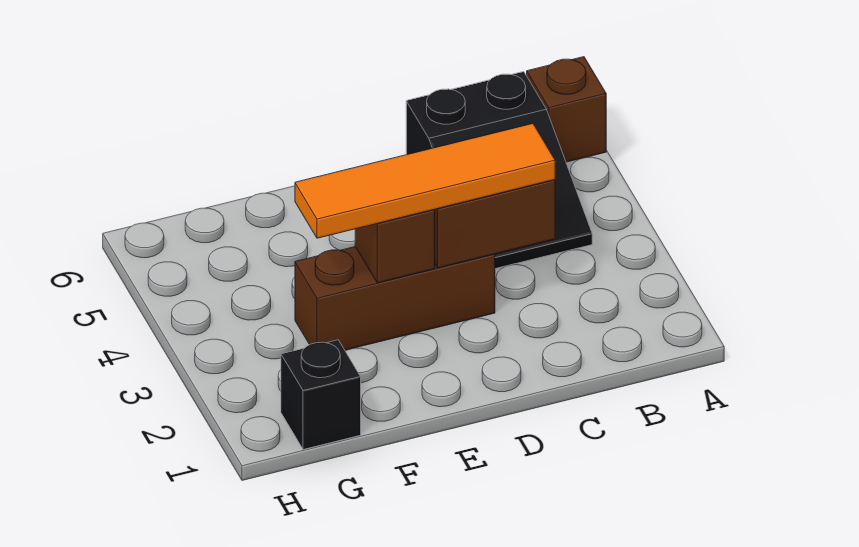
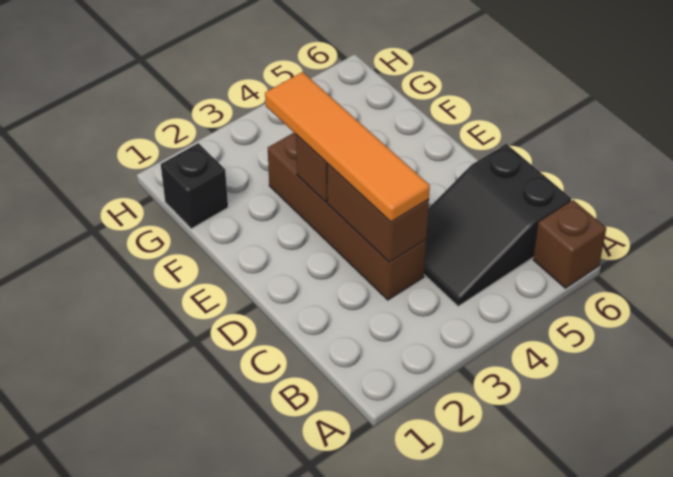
brown 1x3 brick [295,247,495,350] -> brown 1x4 brick [268,133,426,300]

